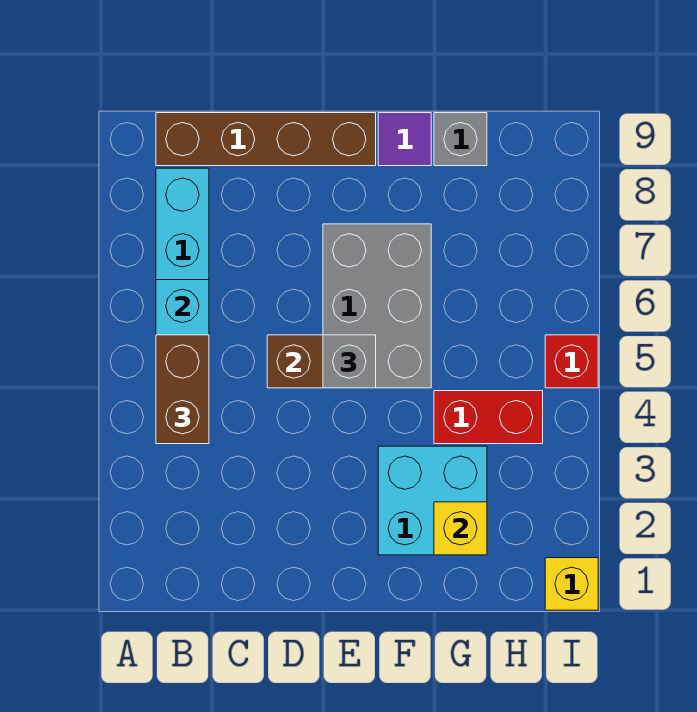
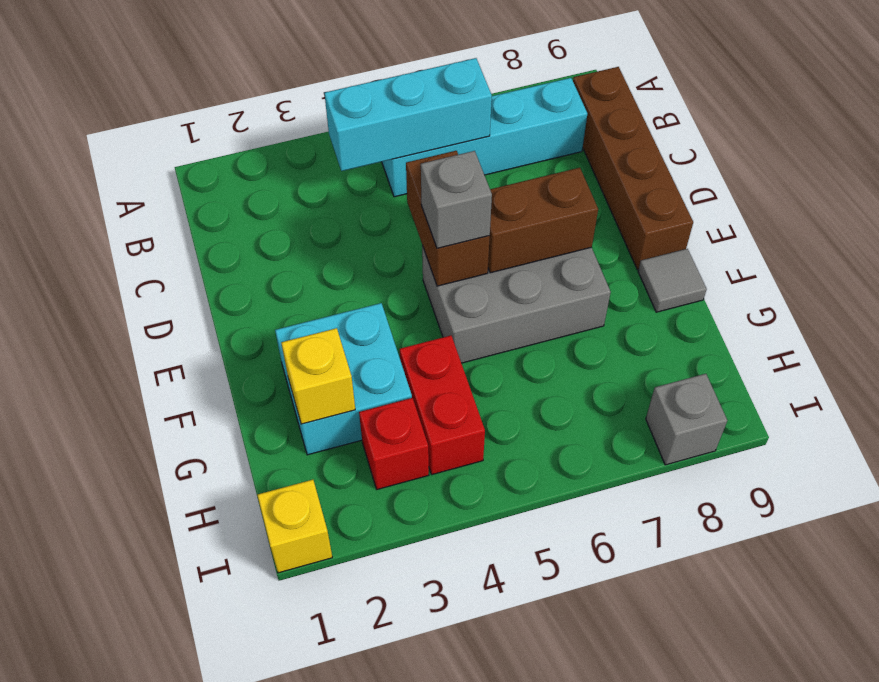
brown 1x2 brick [156,335,209,444] -> brown 1x2 brick moved to [488,168,598,273]
purple 1x1 tile [378,113,431,166] -> grey 1x1 tile [638,249,707,312]
grey 1x1 brick [434,113,487,166] -> grey 1x1 brick moved to [646,374,727,465]
red 1x1 brick [545,335,598,388] -> red 1x1 brick moved to [359,398,429,489]

